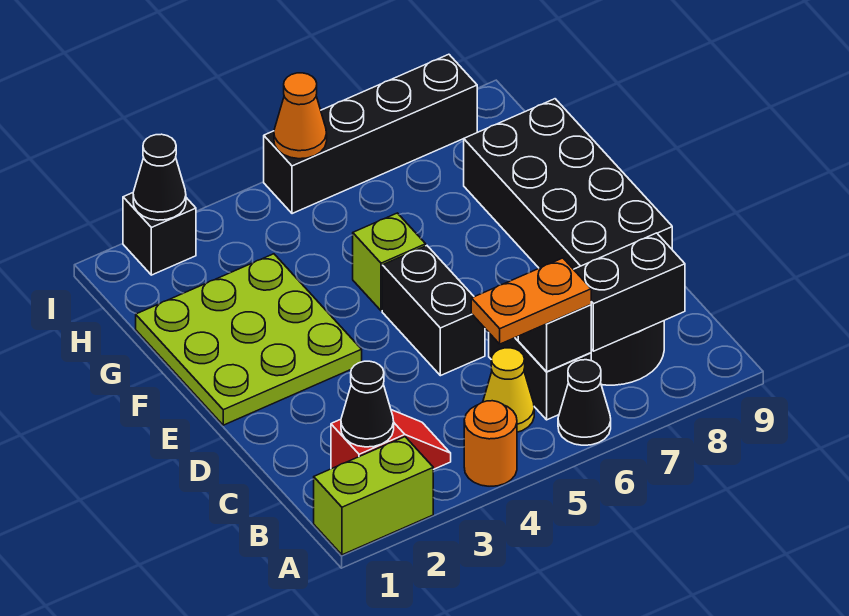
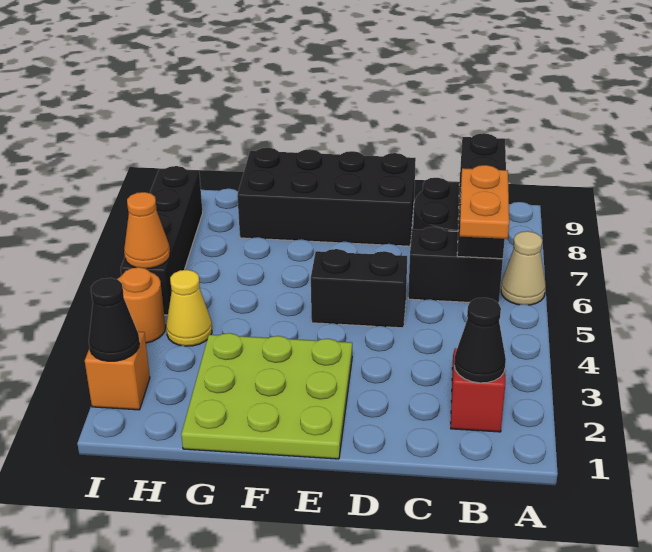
lime 1x2 brick [314,437,433,555] -> none
orange 1x1 round brick [464,401,517,486] -> orange 1x1 round brick moved to [117,267,165,343]
black 1x1 cone [558,360,611,445] -> tan 1x1 cone [501,231,546,305]
yellow 1x1 cone [483,348,534,432] -> yellow 1x1 cone moved to [166,270,212,346]
lime 1x1 brick [353,213,426,311] -> none
black 1x1 brick [123,193,196,275] -> orange 1x1 brick [85,332,150,410]

